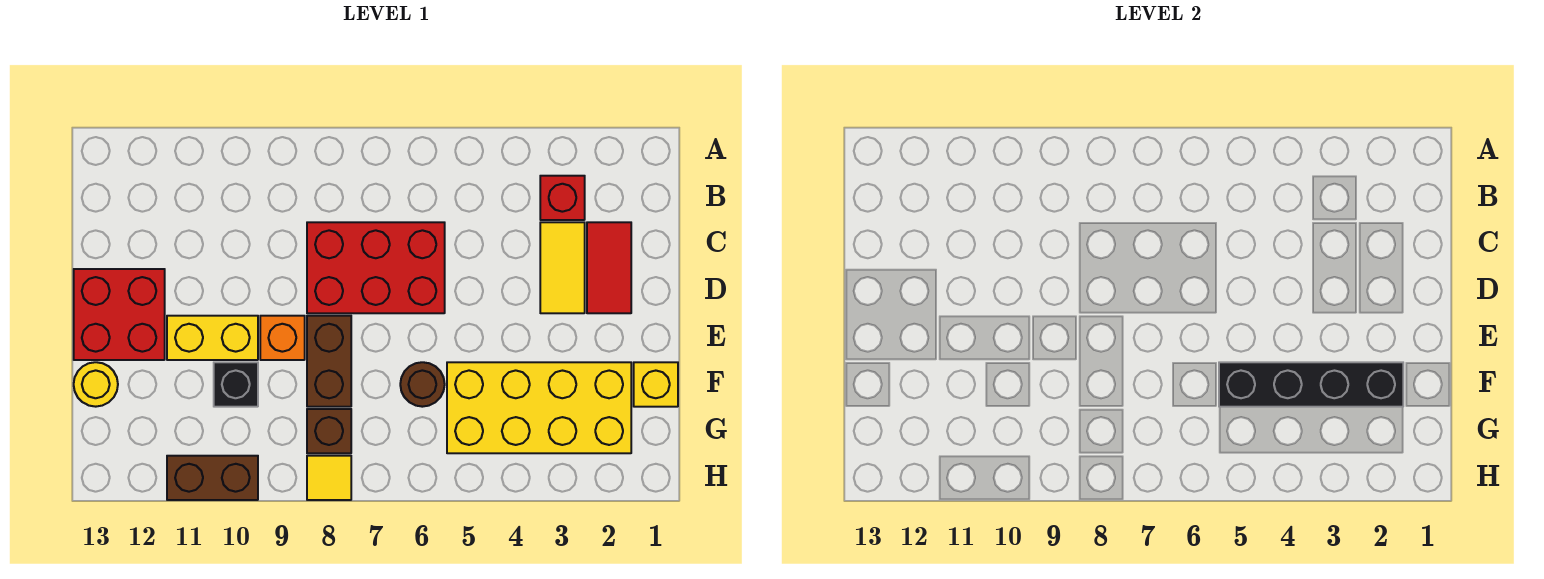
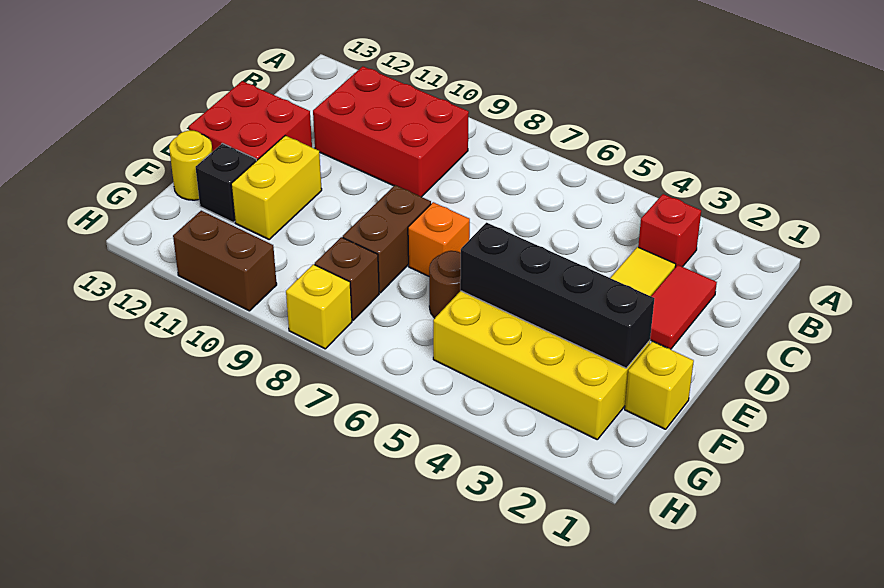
red 2x3 brick [307,222,445,313] -> red 2x3 brick moved to [313,66,469,197]
orange 1x1 brick [260,316,305,360] -> orange 1x1 brick moved to [408,202,470,276]
yellow 1x2 brick [167,316,258,360] -> yellow 1x2 brick turned to [231,136,322,239]
black 1x1 brick [214,362,258,407] -> black 1x1 brick moved to [196,143,256,222]
yellow 1x1 tile [307,456,351,500] -> yellow 1x1 brick [286,264,352,349]

